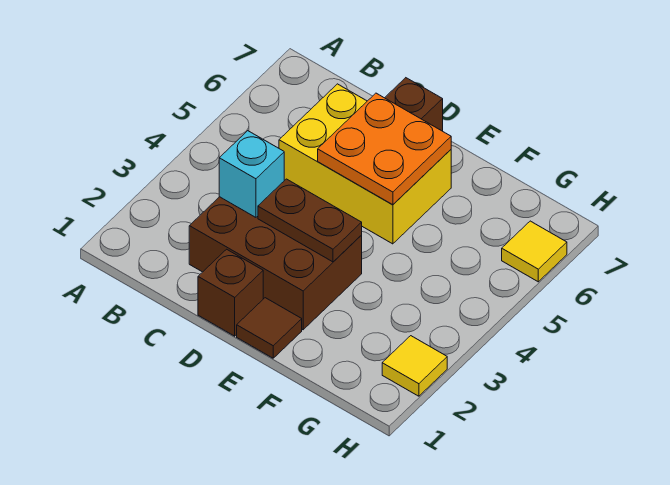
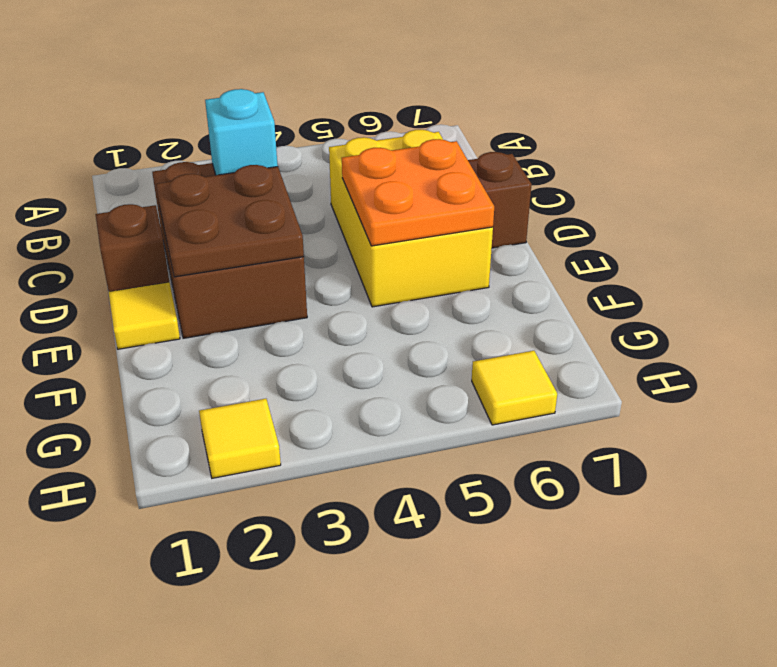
brown 1x2 plate [258,179,362,262] -> brown 2x2 plate [156,165,304,277]
brown 1x1 tile [237,298,302,358] -> yellow 1x1 tile [109,282,180,349]

